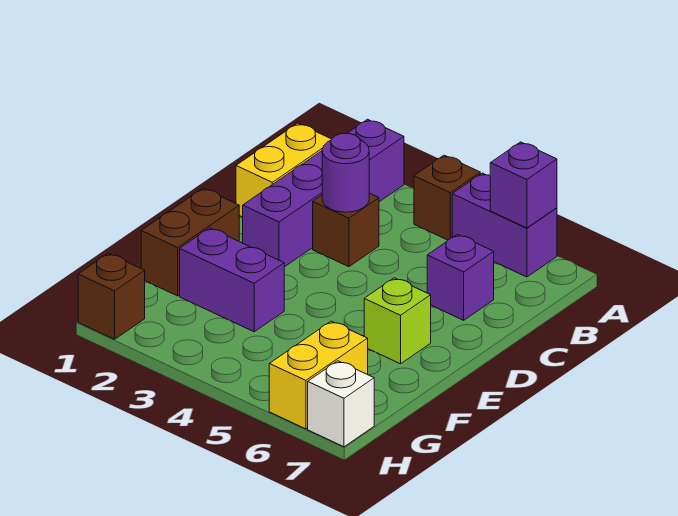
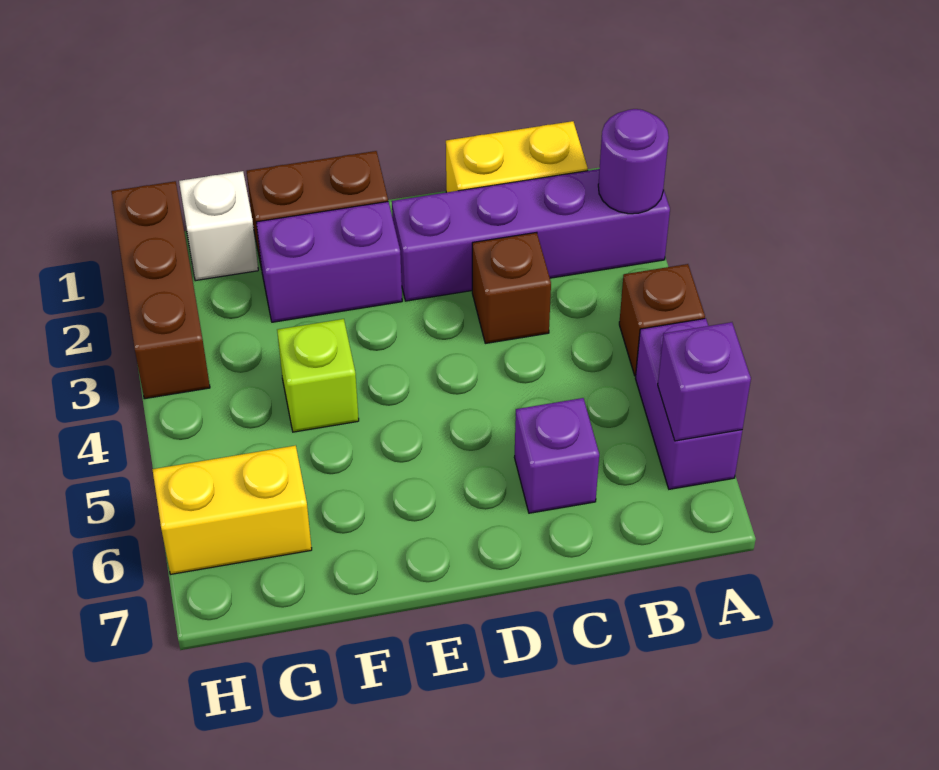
purple 1x1 round brick [322,133,369,212] -> purple 1x1 round brick moved to [598,109,669,214]
lime 1x1 brick [364,278,431,364] -> lime 1x1 brick moved to [277,319,359,432]
purple 1x2 brick [180,228,284,332] -> purple 1x2 brick turned to [256,202,402,322]
brown 1x1 brick [78,253,145,339] -> brown 1x3 brick [111,181,210,399]
white 1x1 brick [308,361,374,447] -> white 1x1 brick moved to [179,171,258,281]

